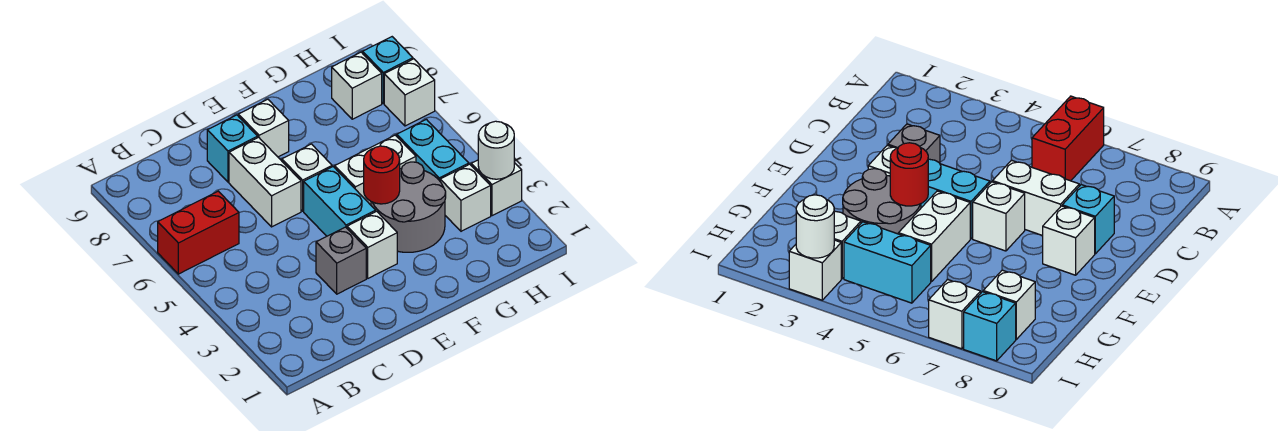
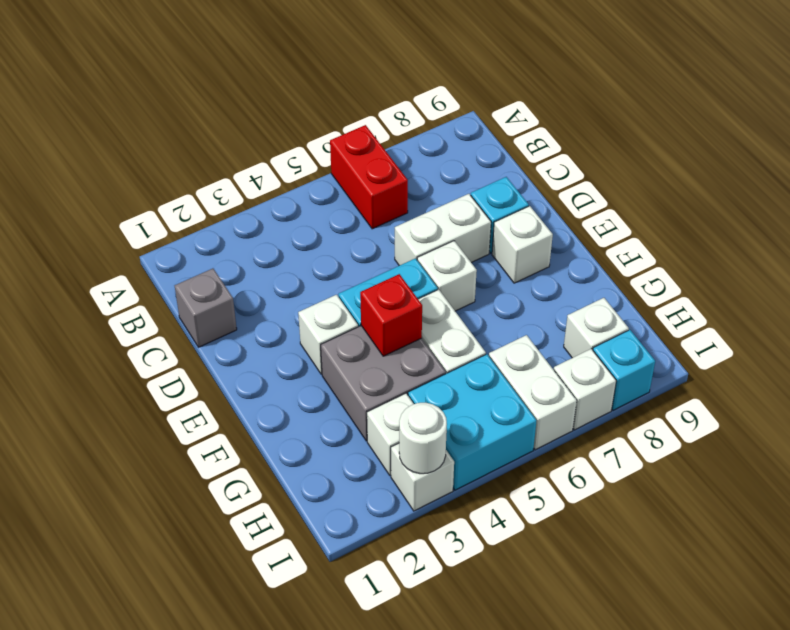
grey 1x1 brick [316,227,366,294] -> grey 1x1 brick moved to [175,269,237,347]
grey 2x2 round brick [371,162,446,252] -> grey 2x2 brick [321,326,446,441]
red 1x1 round brick [364,146,400,204] -> red 1x1 brick [360,274,422,356]
cyan 1x2 brick [397,119,469,181] -> cyan 2x2 brick [408,354,536,490]
none -> white 1x2 brick [489,335,577,450]

